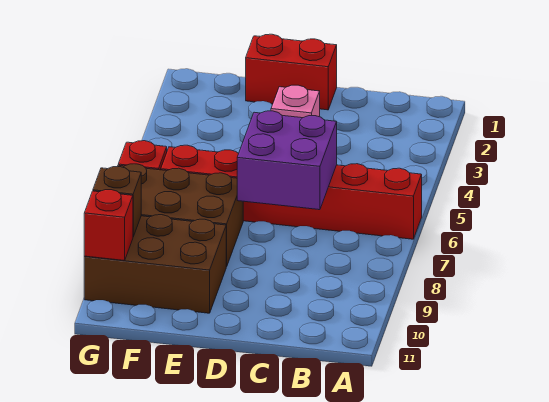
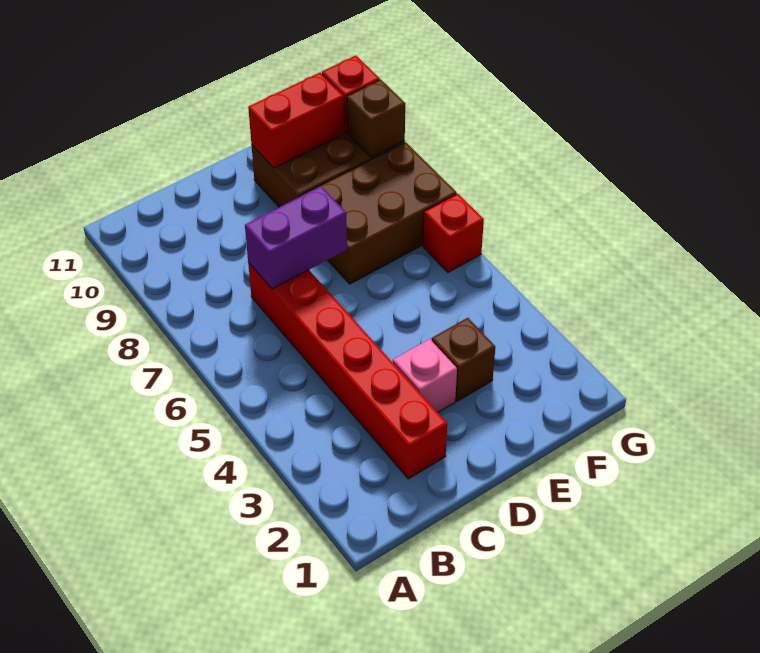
red 1x6 brick [161,145,422,239] -> red 1x6 brick turned to [248,262,447,479]
purple 2x2 brick [237,111,337,210] -> purple 1x2 brick [245,186,347,289]
red 1x2 brick [246,34,337,110] -> red 1x2 brick moved to [248,73,345,168]
none -> brown 1x1 brick [432,318,495,401]

